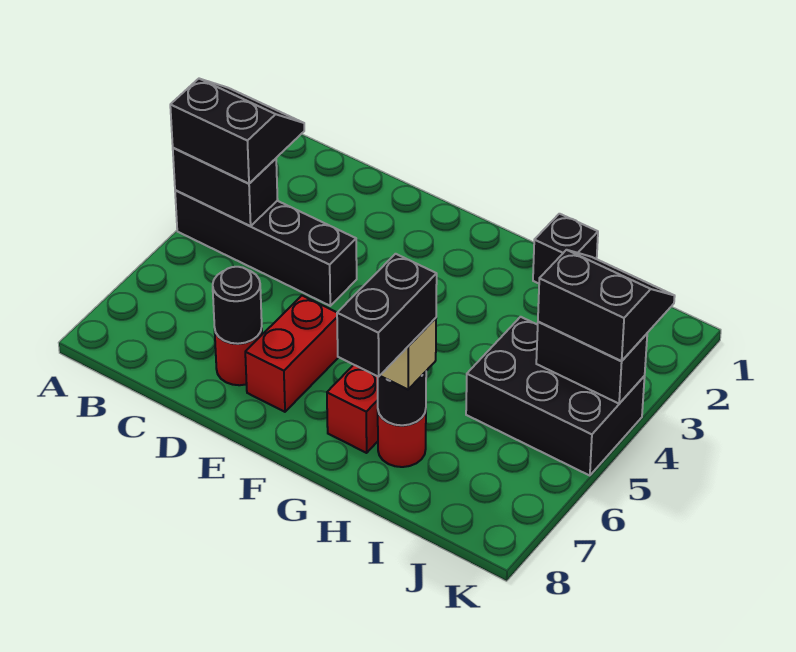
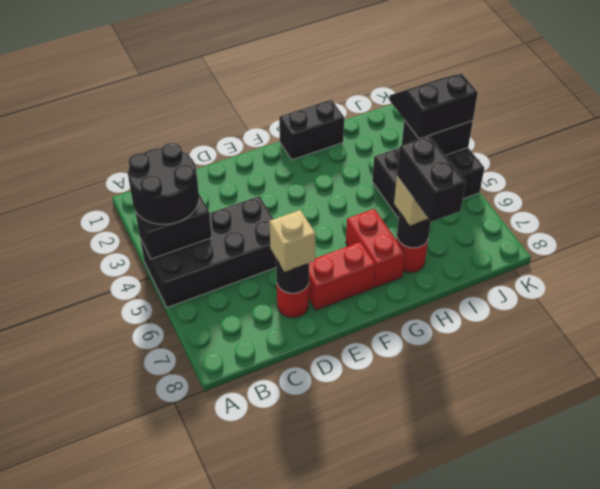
black 2x2 slope [170,79,304,183] -> black 2x2 round brick [128,143,199,224]
black 1x4 brick [175,190,357,306] -> black 2x4 brick [140,196,276,307]
none -> tan 1x1 brick [269,210,316,272]
red 1x2 brick [245,295,339,412] -> red 1x2 brick turned to [309,242,375,310]
black 1x1 brick [533,214,598,283] -> black 1x2 brick [279,100,344,160]

